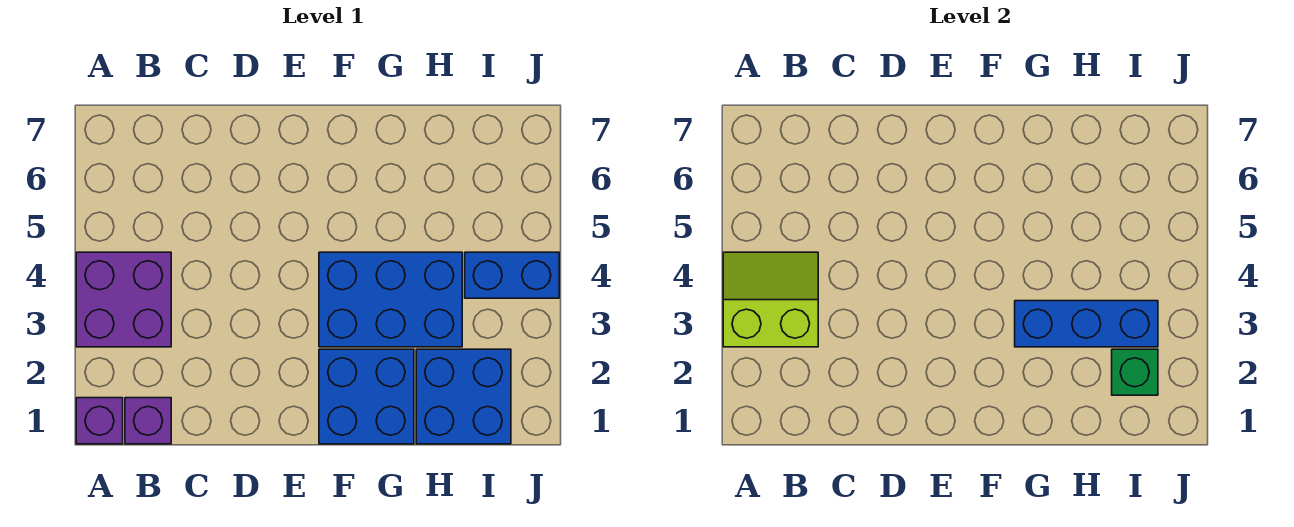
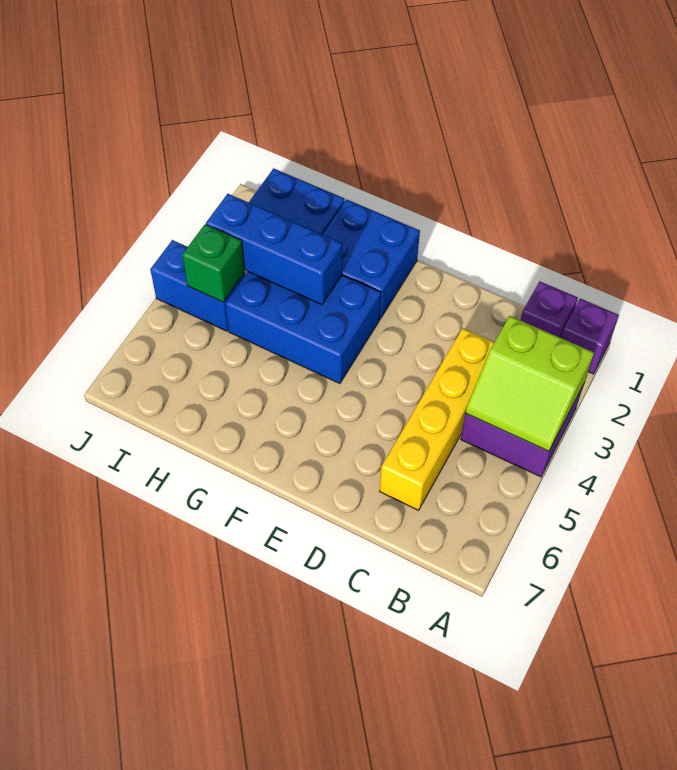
none -> yellow 1x4 brick [379,328,494,510]
green 1x1 brick [1112,349,1158,395] -> green 1x1 brick moved to [182,225,245,302]

